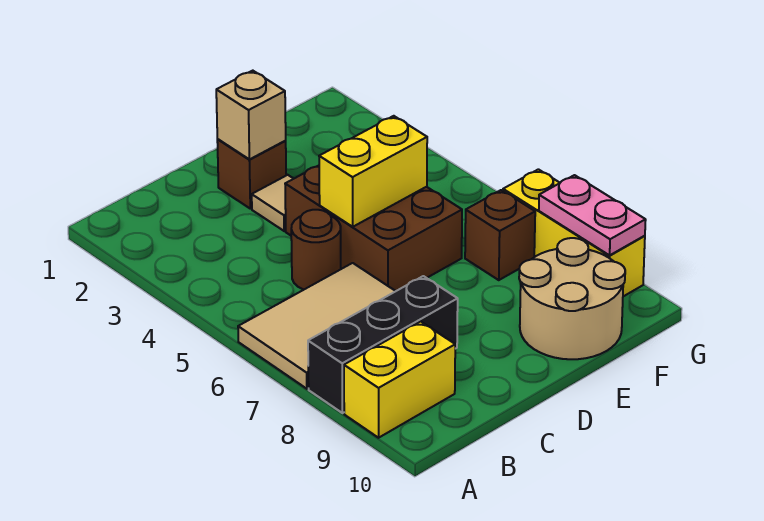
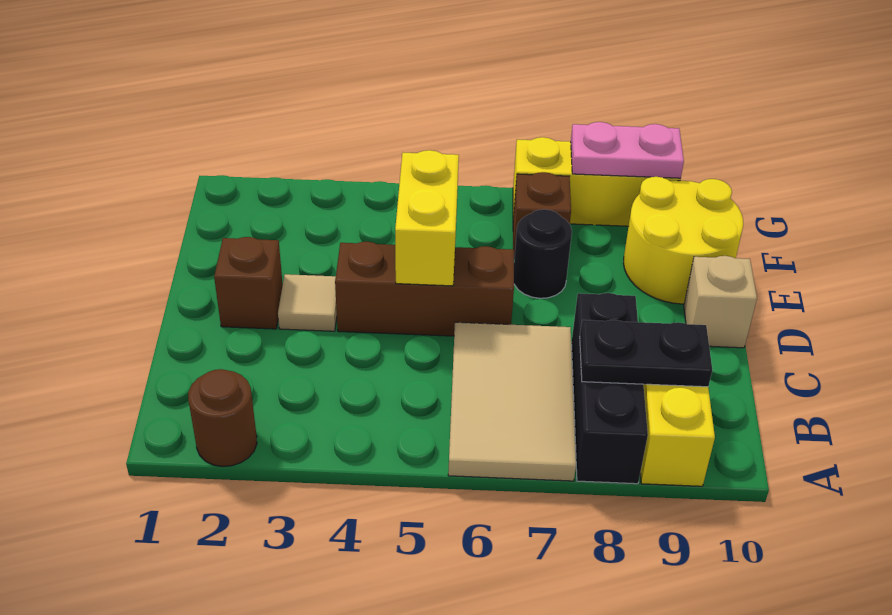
none -> black 1x2 plate [580,320,712,387]
brown 1x1 round brick [291,210,341,289] -> brown 1x1 round brick moved to [188,369,257,466]
tan 1x1 brick [216,71,286,159] -> tan 1x1 brick moved to [684,256,757,348]
brown 2x3 brick [285,166,462,291] -> brown 1x3 brick [335,242,514,336]
none -> black 1x1 round brick [514,209,572,298]
tan 2x2 round brick [519,238,625,359] -> yellow 2x2 round brick [623,177,743,304]

